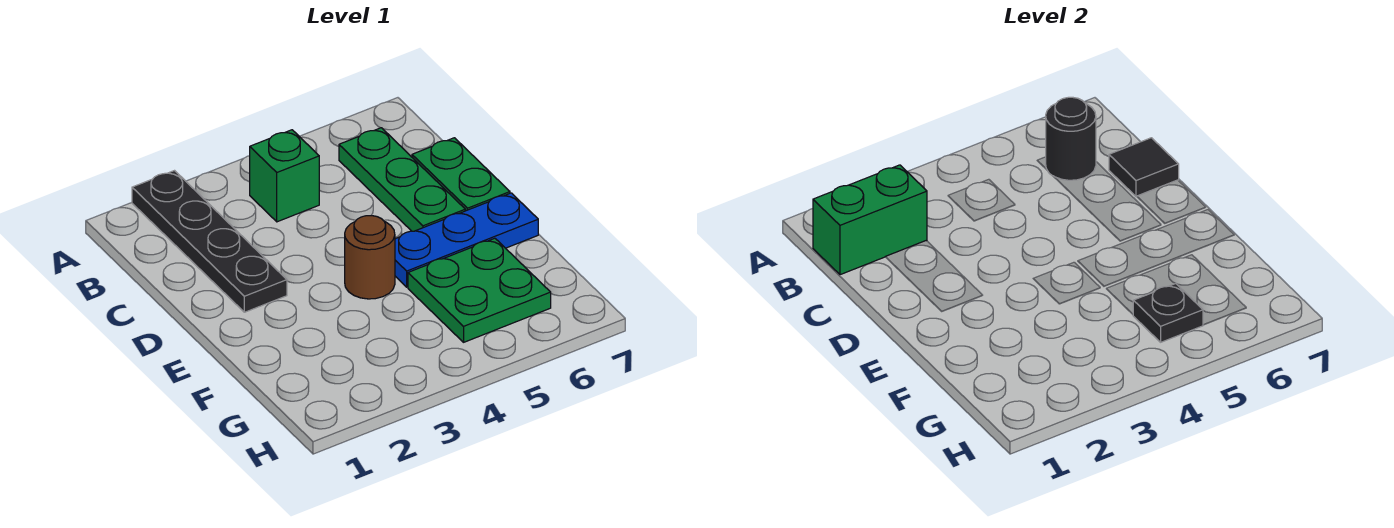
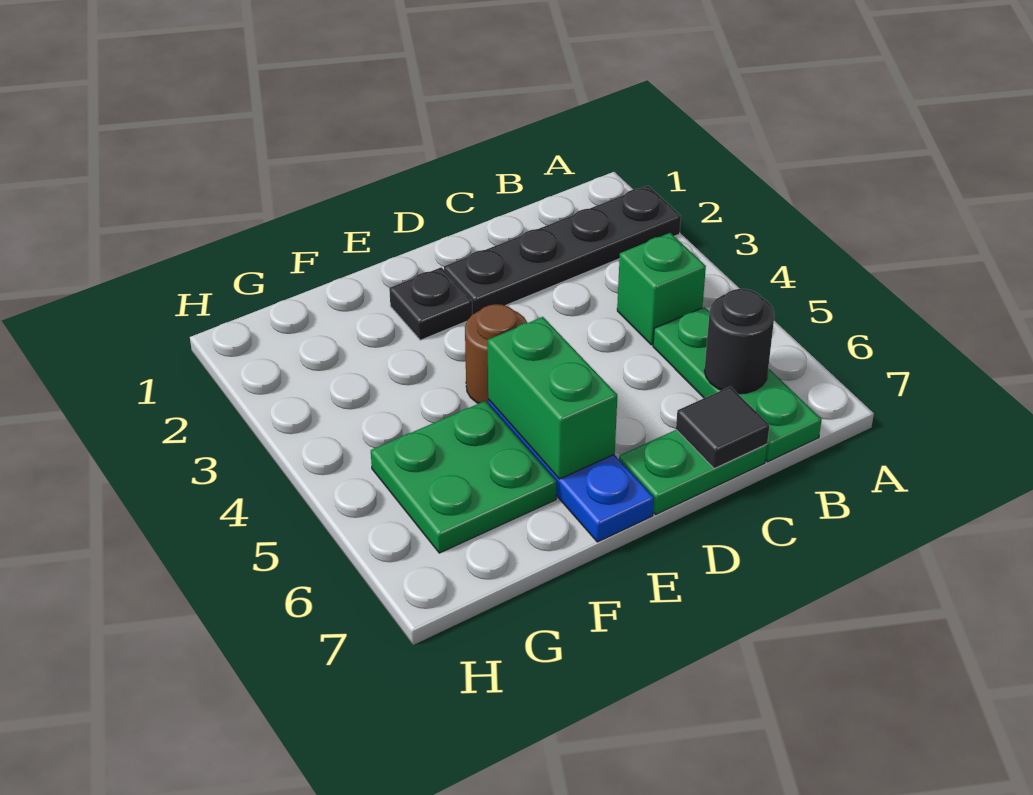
green 1x2 brick [813,165,927,275] -> green 1x2 brick moved to [487,317,617,479]
green 1x3 plate [339,128,465,231] -> green 1x3 plate turned to [653,307,822,462]
black 1x1 plate [1133,283,1203,342] -> black 1x1 plate moved to [389,267,472,340]

